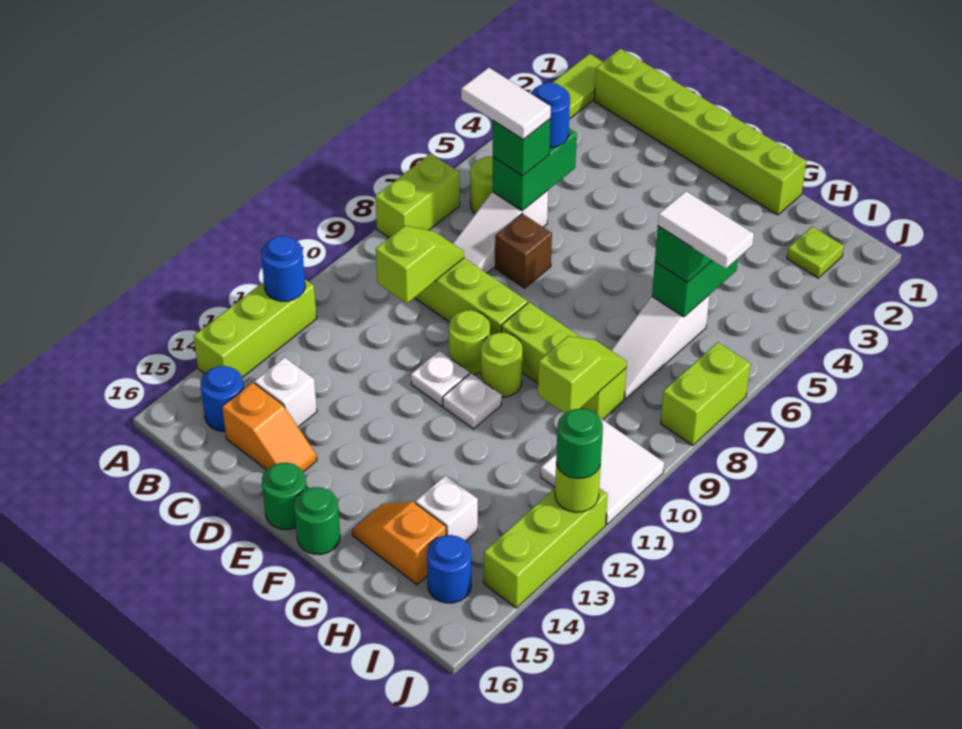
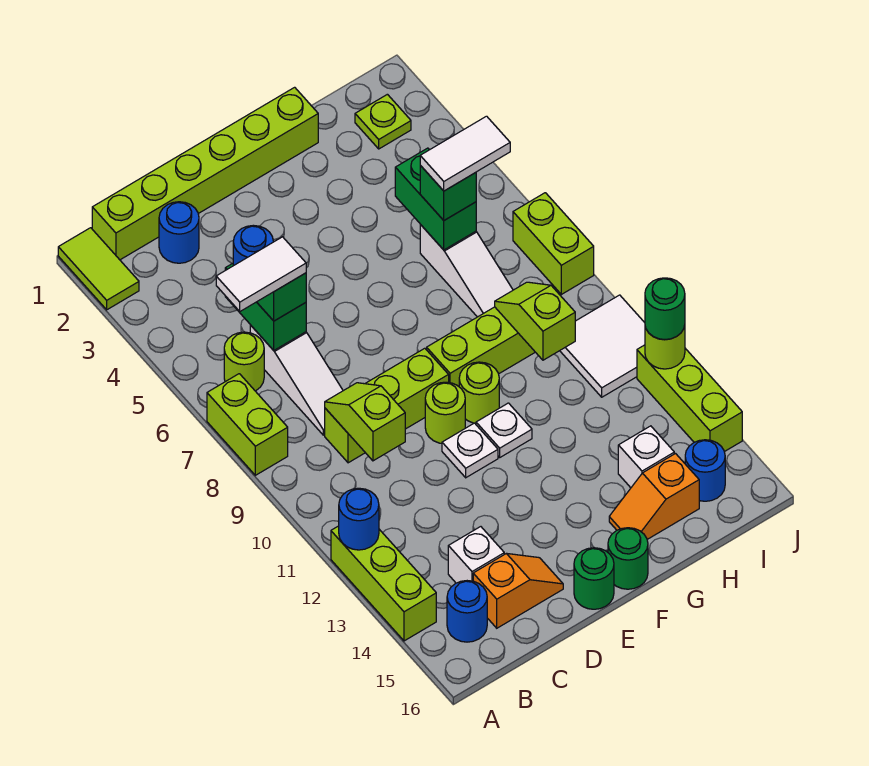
none -> blue 1x1 round brick [159,202,199,263]
brown 1x1 brick [495,214,552,288] -> none

